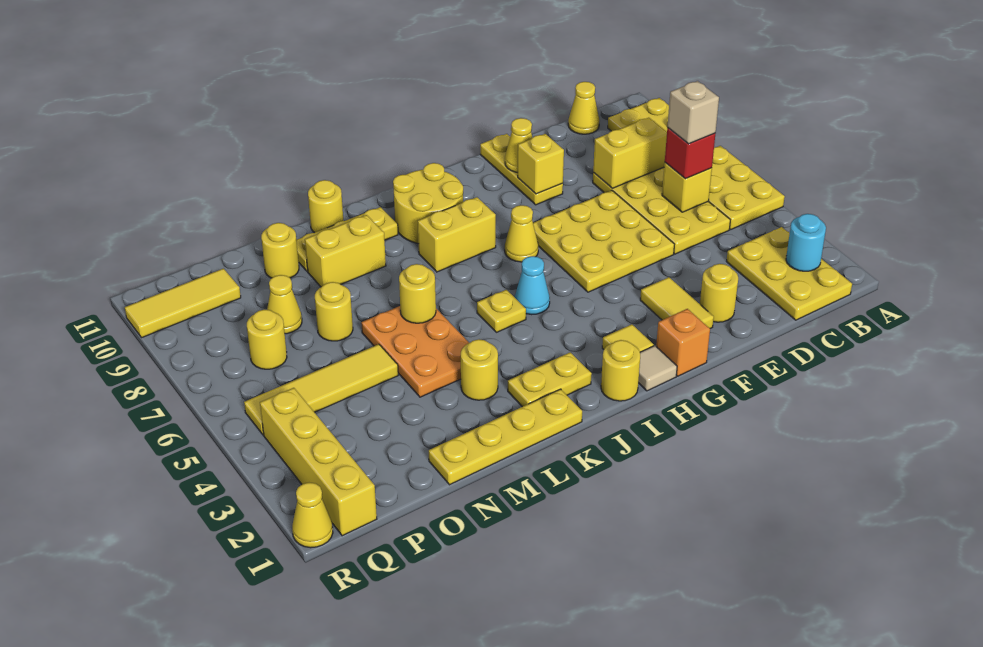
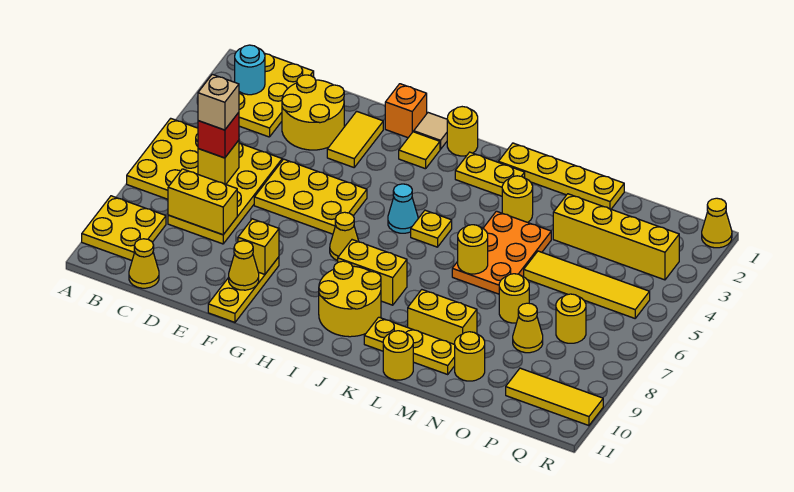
yellow 1x1 round brick [700,264,738,322] -> yellow 2x2 round brick [282,75,344,150]
yellow 3x3 plate [533,190,675,292] -> yellow 2x3 plate [254,159,367,234]
yellow 1x4 brick [260,388,377,536] -> yellow 1x4 brick turned to [553,194,679,280]

